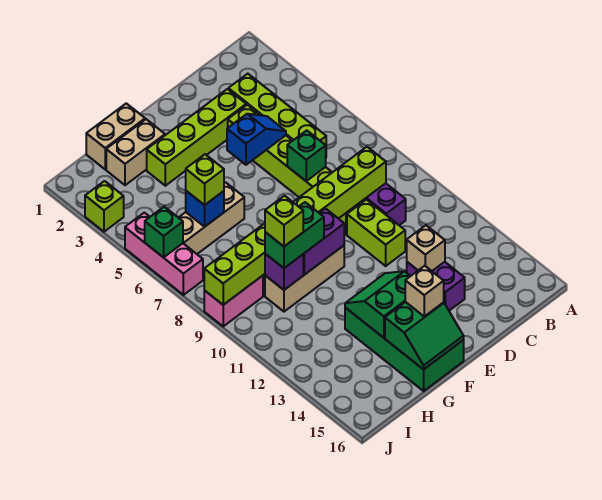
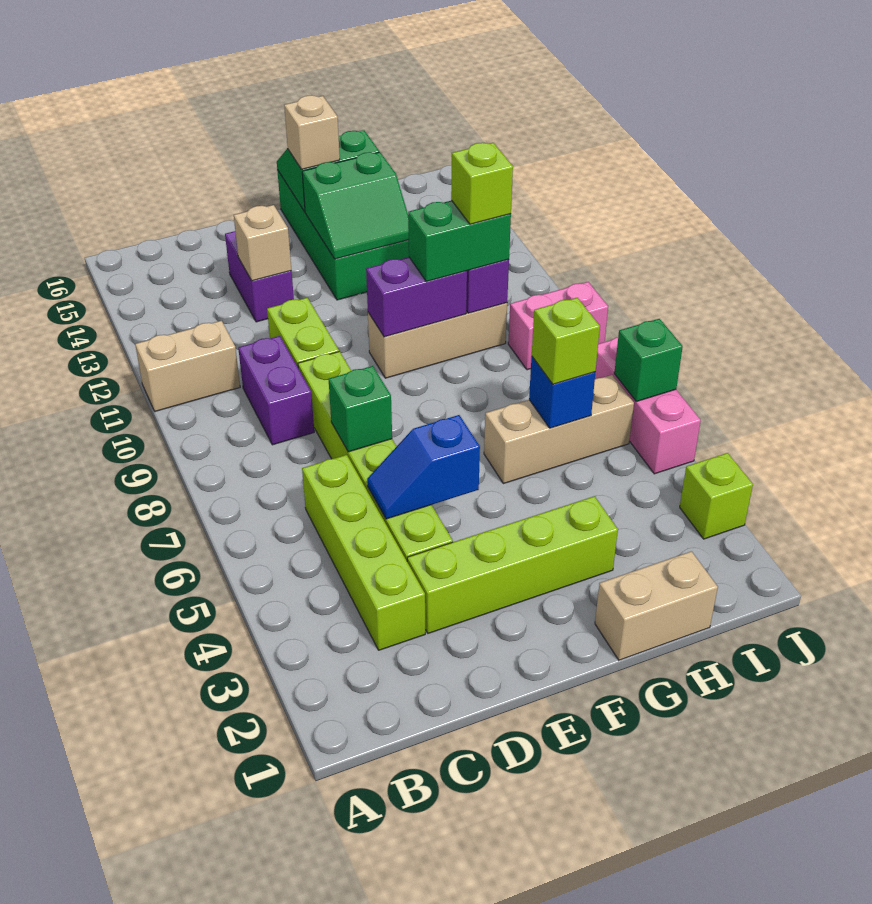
lime 1x8 brick [204,147,386,305] -> none
tan 1x2 brick [106,119,165,185] -> tan 1x2 brick moved to [135,321,240,411]

